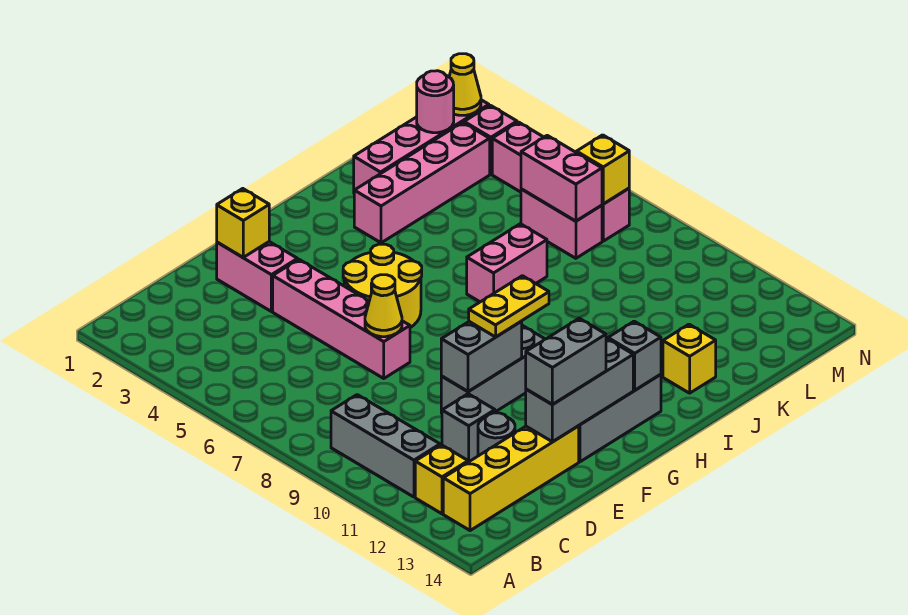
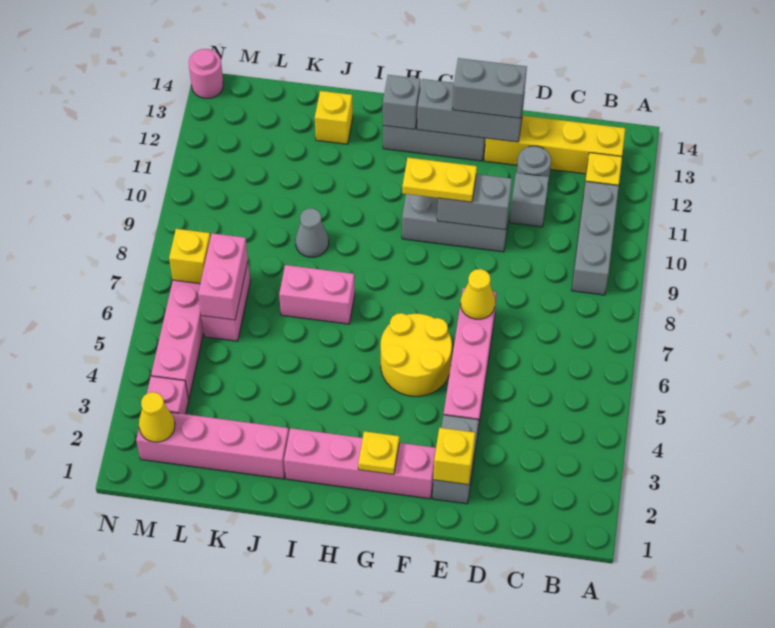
pink 1x2 brick [217,242,298,311] -> grey 1x2 brick [433,415,479,504]
none -> yellow 1x1 plate [358,431,399,474]
pink 1x4 brick [354,123,490,243] -> pink 1x4 brick moved to [284,428,436,499]
none -> grey 1x1 cone [295,208,329,257]
pink 1x1 round brick [417,71,454,133] -> pink 1x1 round brick moved to [189,49,223,98]

